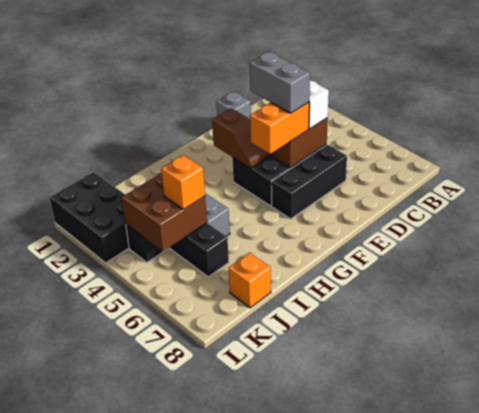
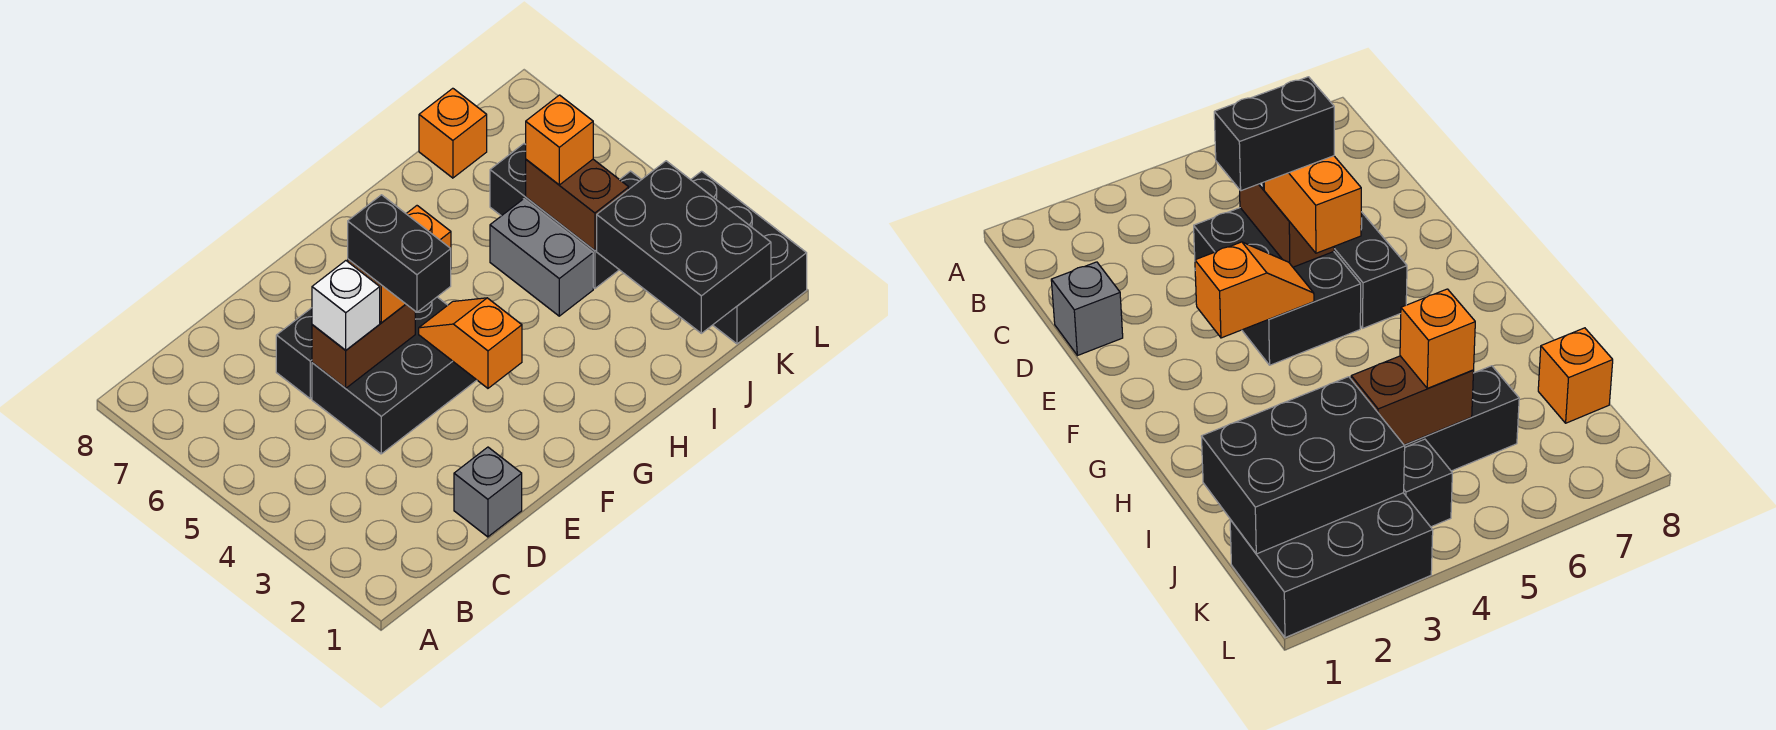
grey 1x2 brick [250,52,310,113] -> black 1x2 brick [348,195,451,312]
brown 1x2 slope [212,108,269,168] -> orange 1x2 slope [419,298,522,388]
none -> black 2x3 brick [597,161,771,333]
brown 2x2 brick [122,173,207,252] -> brown 1x2 brick [526,159,629,250]

